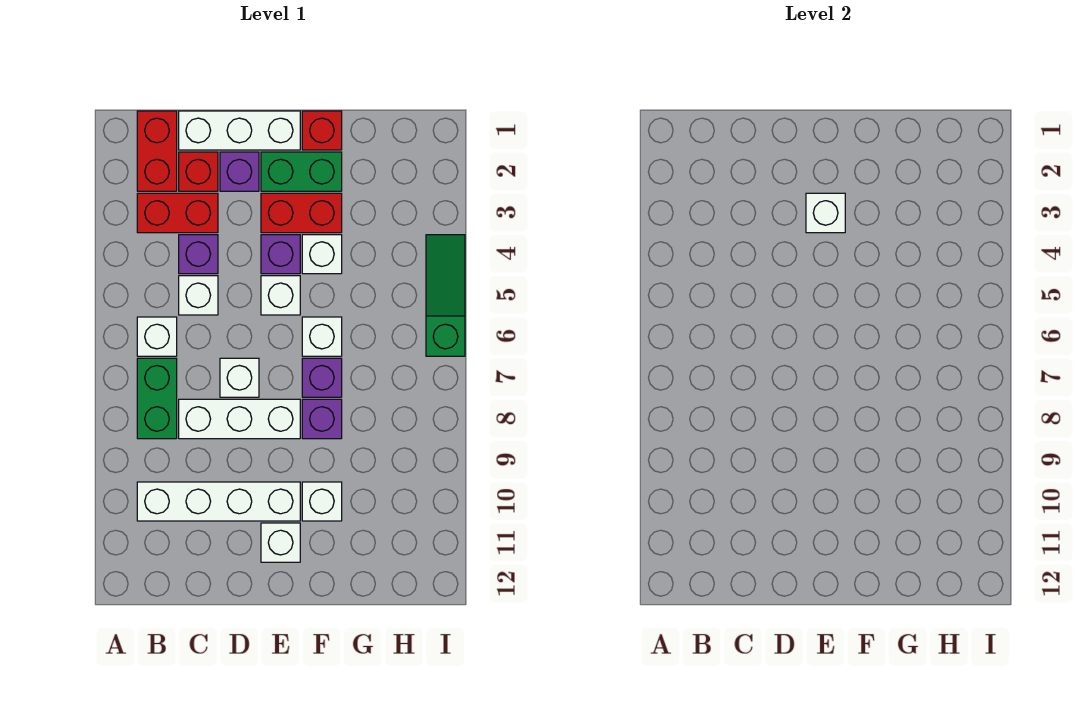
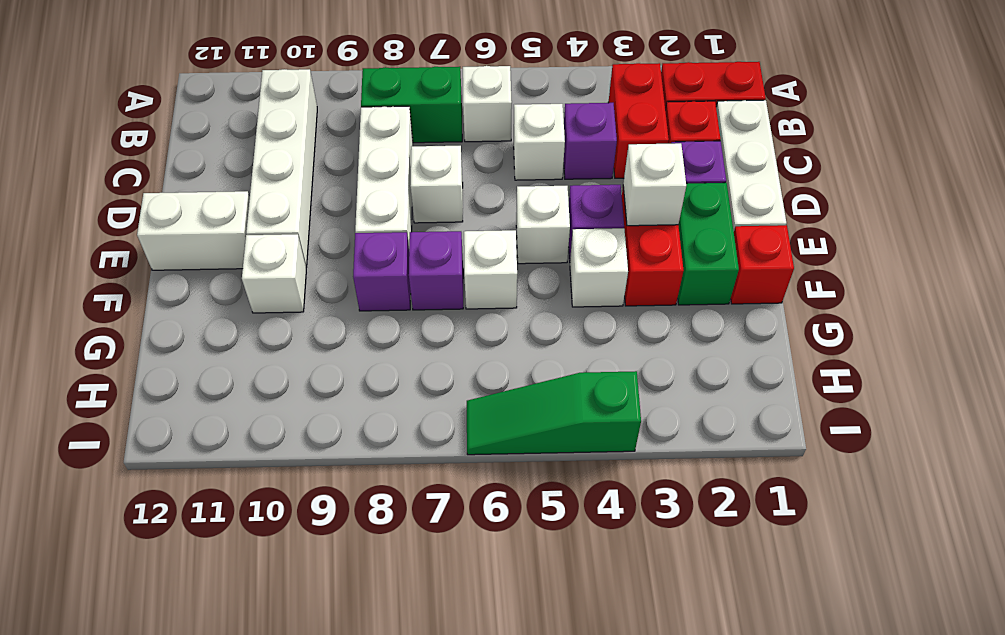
white 1x1 brick [261,523,300,562] -> white 1x2 brick [137,191,250,270]
green 1x3 slope [426,235,465,356] -> green 1x3 slope turned to [467,371,641,455]

